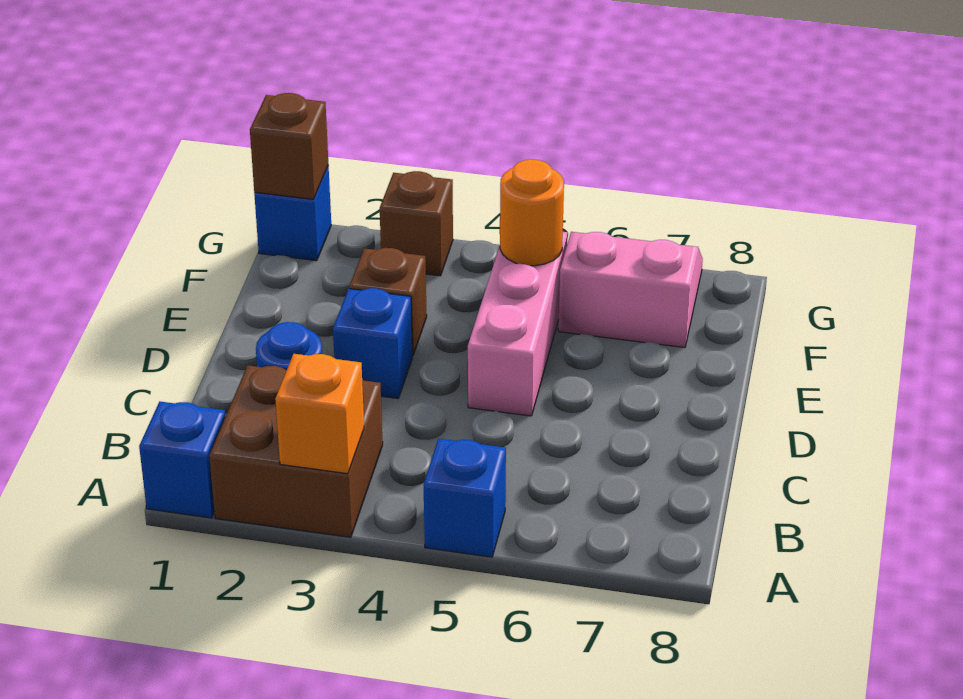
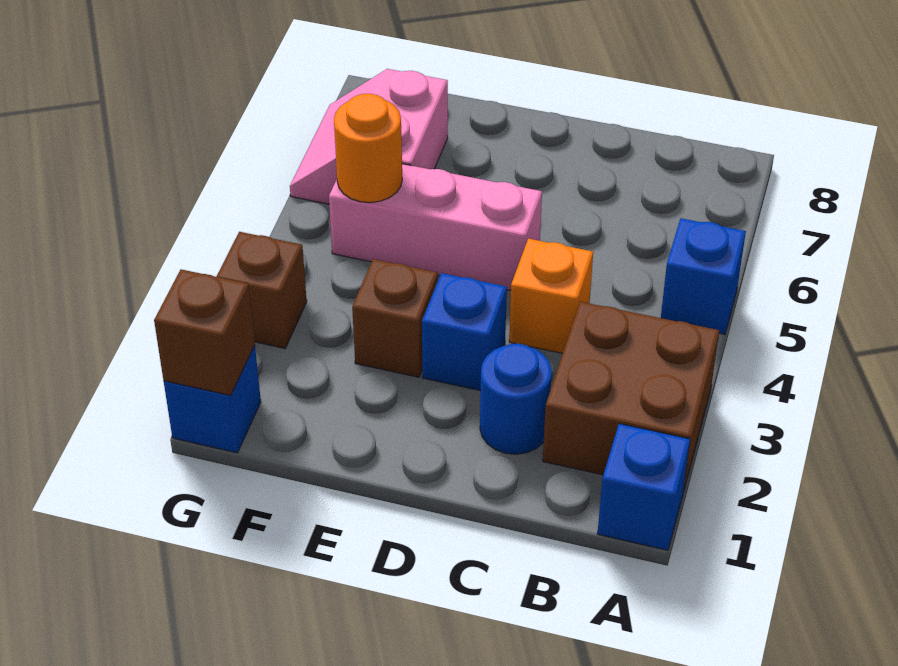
orange 1x1 brick [275,354,364,474] -> orange 1x1 brick moved to [509,239,593,353]

